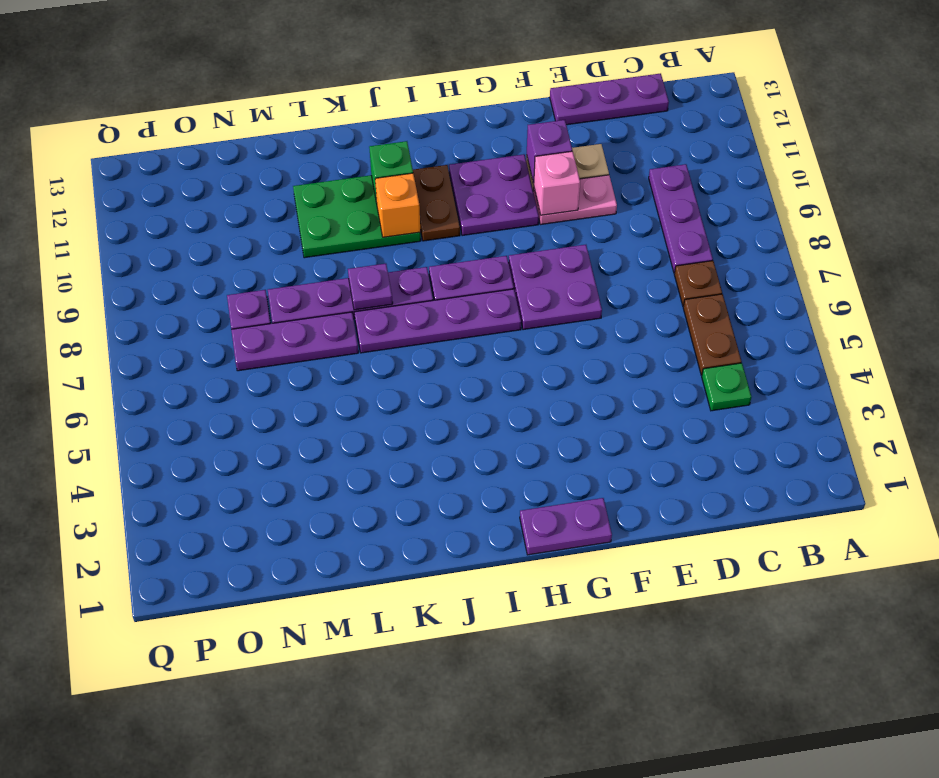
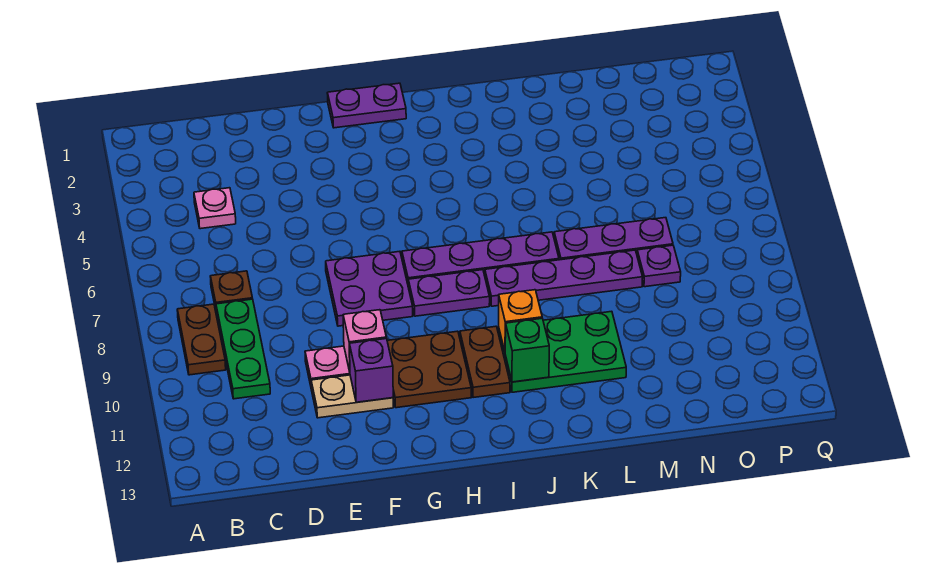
green 1x1 plate [702,363,751,411] -> pink 1x1 plate [194,188,236,229]
brown 1x2 plate [683,294,742,375] -> brown 1x2 plate moved to [177,304,226,375]
purple 1x3 plate [649,164,713,273] -> green 1x3 plate [216,299,270,399]
purple 1x3 plate [550,73,669,125] -> none
purple 2x2 plate [449,154,539,236] -> brown 2x2 plate [387,331,471,408]
purple 1x1 plate [348,264,393,310] -> none

